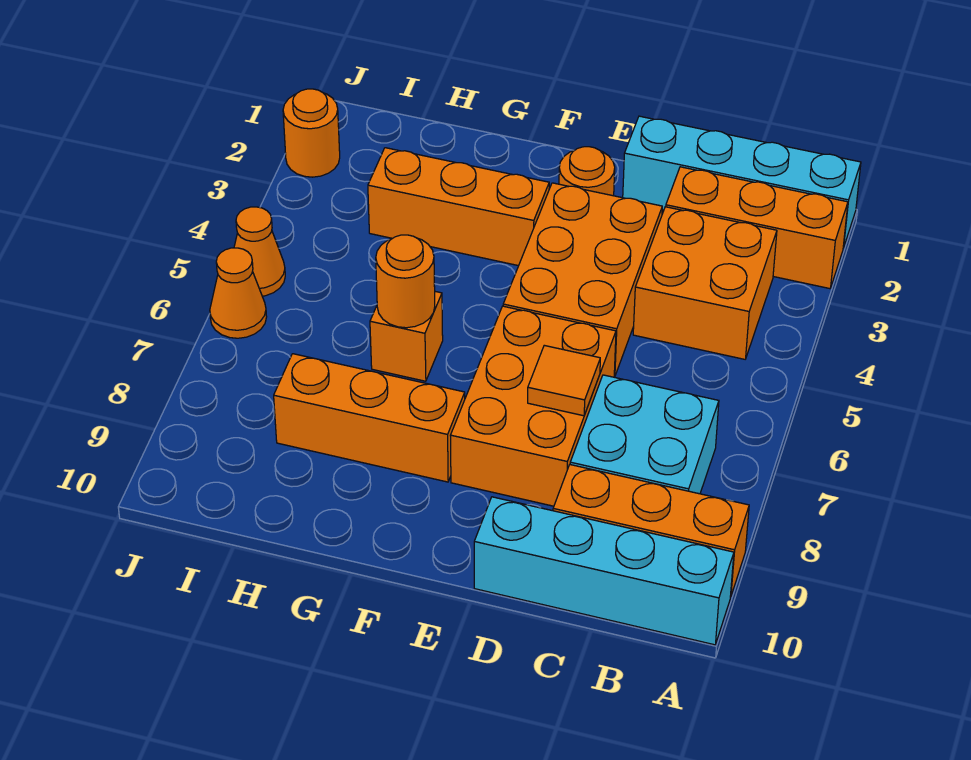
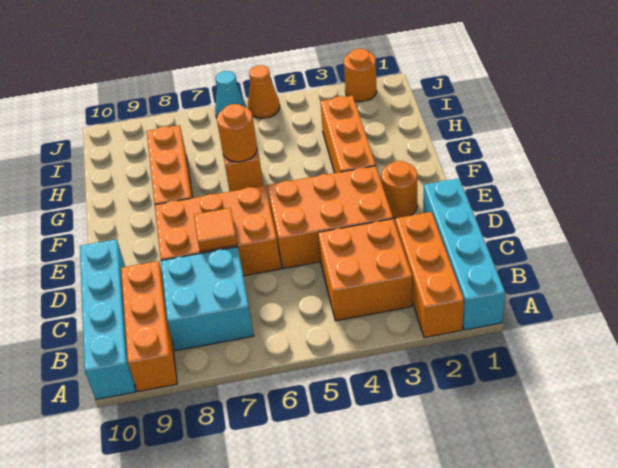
orange 1x1 cone [210,248,267,338] -> cyan 1x1 cone [215,71,246,117]

